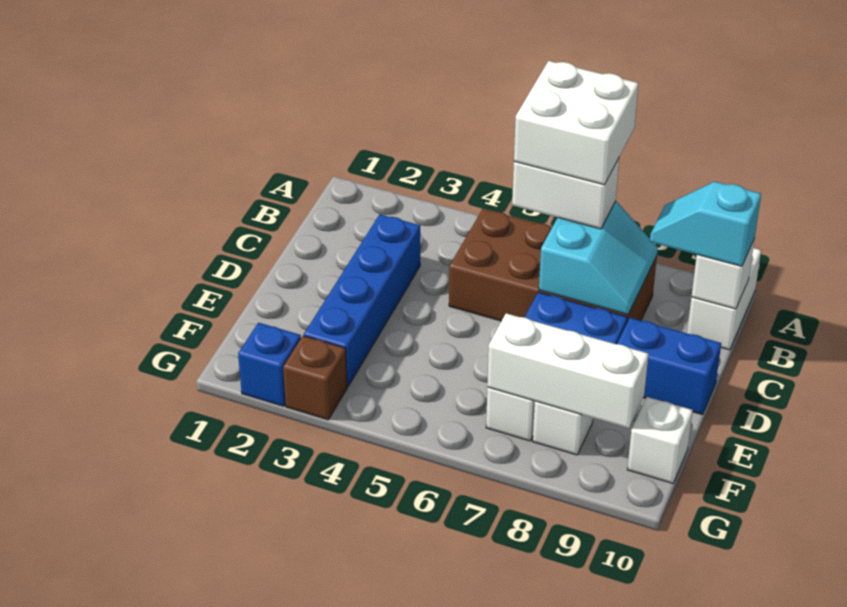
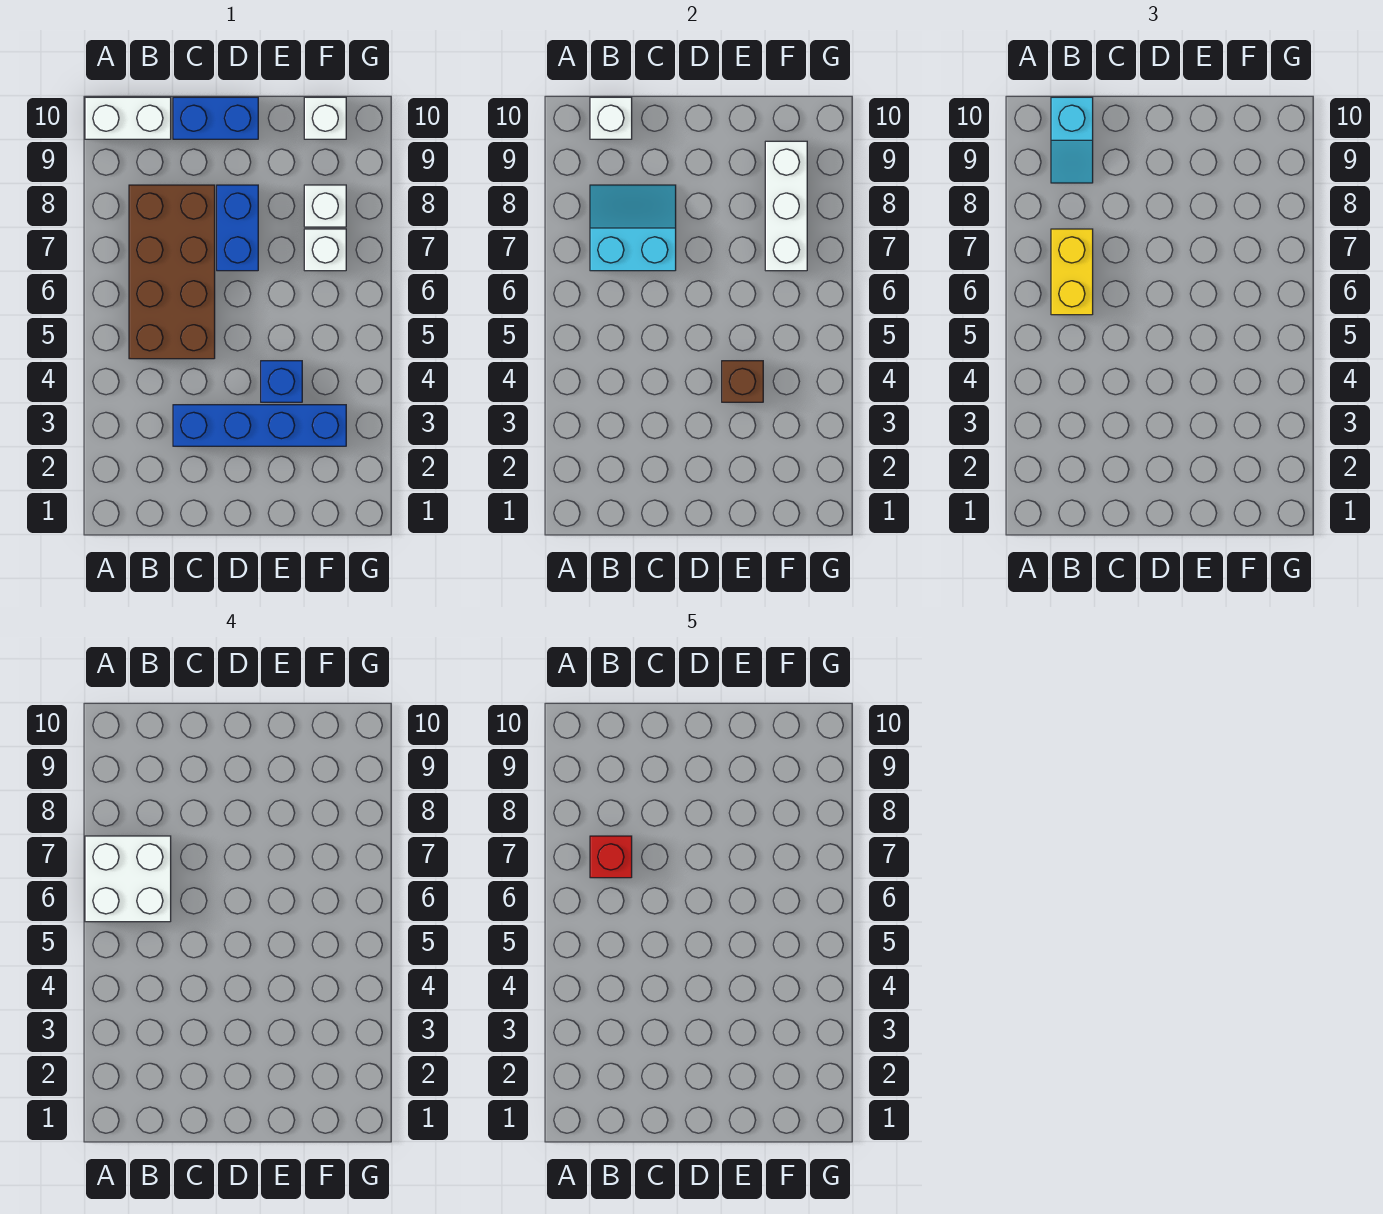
white 1x2 brick [512,158,619,229] -> yellow 1x2 brick [1051,229,1093,315]
none -> red 1x1 brick [590,836,632,878]
blue 1x2 brick [617,318,721,414] -> blue 1x2 brick turned to [173,97,258,139]
blue 1x1 brick [238,323,301,406] -> blue 1x1 brick moved to [261,361,302,402]
brown 1x1 brick [283,336,347,420] -> brown 1x1 brick moved to [722,361,763,402]

